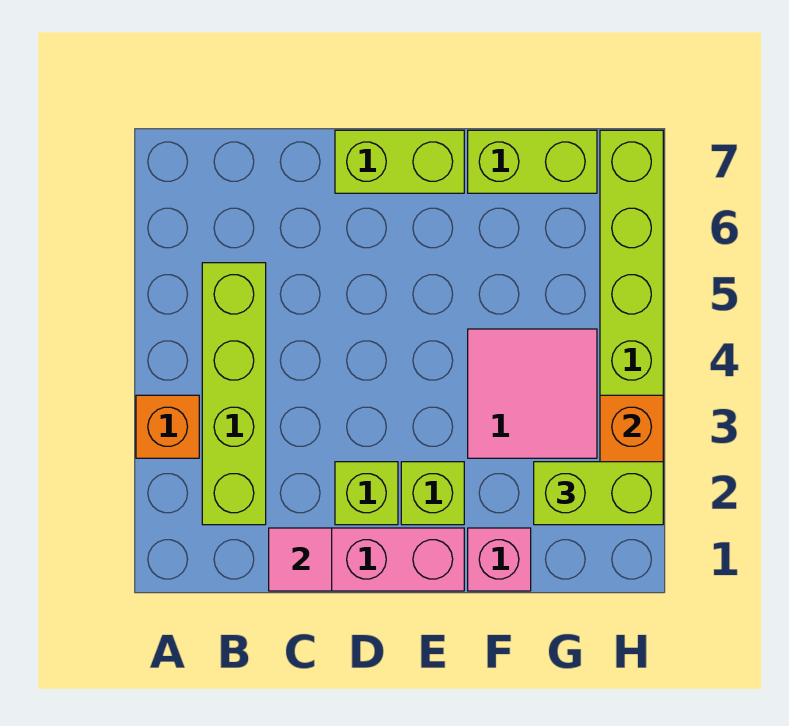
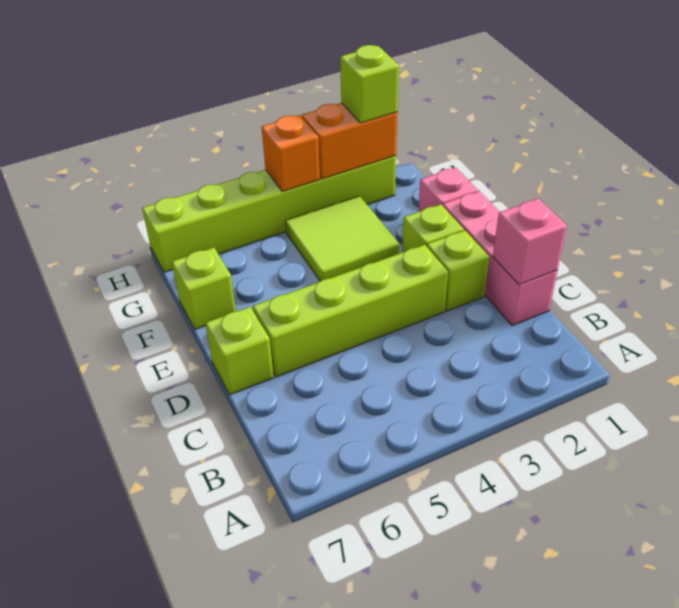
orange 1x1 brick [136,395,199,458] -> orange 1x1 brick moved to [262,115,320,192]
lime 1x4 brick [202,263,266,525] -> lime 1x4 brick moved to [253,245,448,377]
pink 1x1 tile [269,528,332,591] -> pink 1x1 brick [493,198,567,285]
lime 1x2 brick [335,130,464,193] -> lime 1x1 brick [205,307,274,395]
pink 2x2 tile [468,329,597,458] -> lime 2x2 tile [285,196,400,281]
lime 1x2 brick [468,130,597,193] -> lime 1x1 brick [172,248,236,329]
lime 1x2 brick [534,462,663,525] -> lime 1x1 brick [340,45,399,123]

